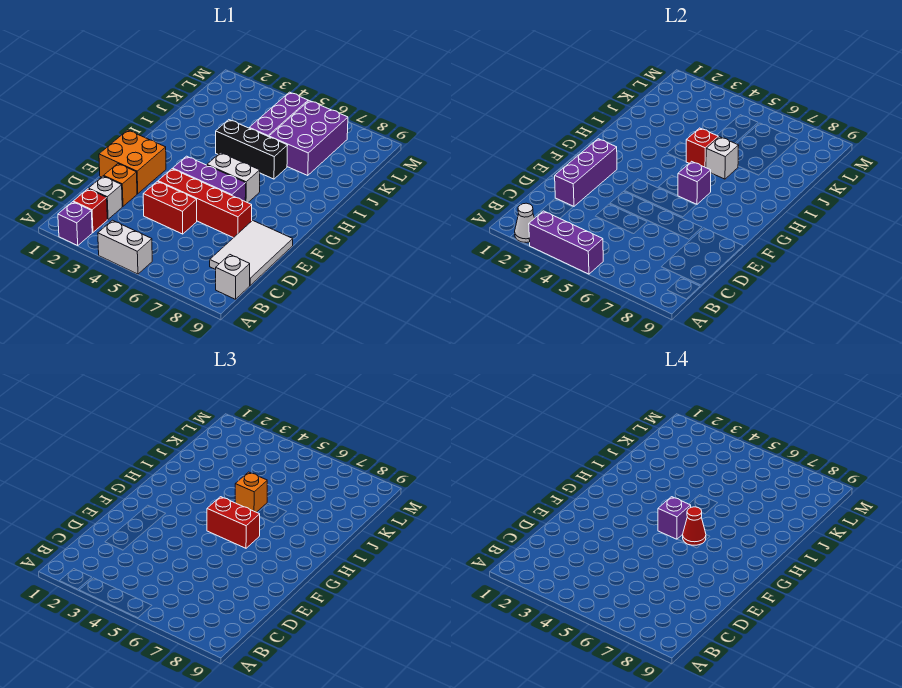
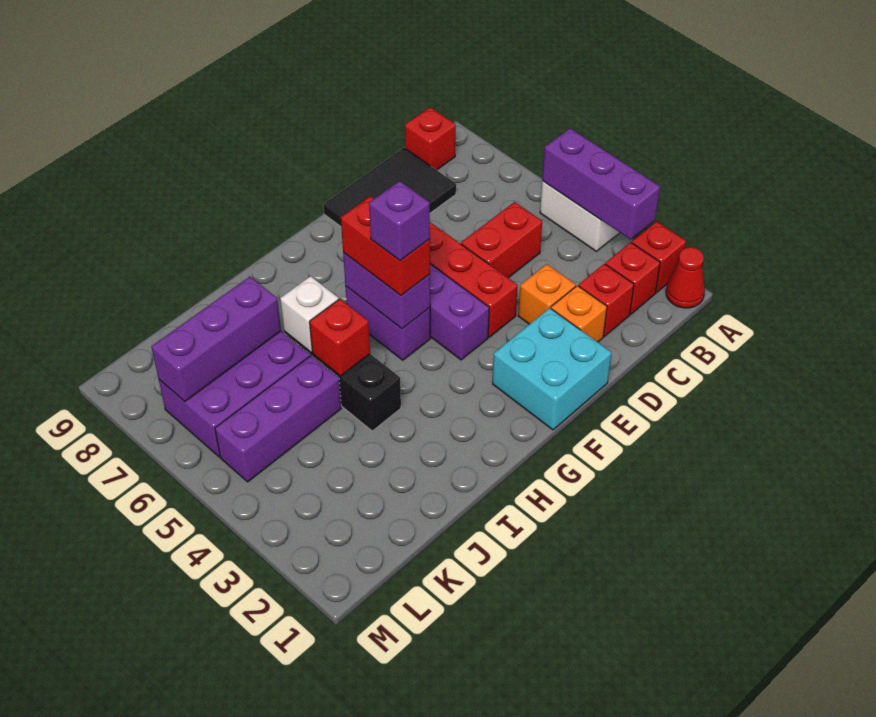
purple 1x1 brick [58,202,92,245] -> red 1x1 brick [632,221,686,293]
white 1x1 cone [515,203,535,243] -> none
white 1x1 brick [216,255,250,299] -> red 1x1 brick [405,107,456,170]
white 1x1 brick [89,176,122,219] -> red 1x1 brick [579,264,634,336]
white 2x3 tile [210,220,293,285] -> black 2x3 tile [323,148,456,227]
purple 1x3 brick [555,139,617,206] -> purple 1x3 brick moved to [151,277,281,401]
red 1x2 brick [143,181,197,234] -> red 1x2 brick turned to [461,202,542,278]
orange 2x2 brick [99,130,166,194] -> cyan 2x2 brick [493,308,612,430]
white 1x2 brick [207,153,260,203] -> purple 1x2 brick [345,286,430,360]
purple 1x1 brick [678,161,711,204] -> purple 1x2 brick [343,253,430,329]
red 1x1 cone [683,507,706,545] -> red 1x1 cone moved to [666,247,705,308]
orange 1x1 brick [235,472,267,512] -> orange 1x1 brick moved to [518,264,576,324]

